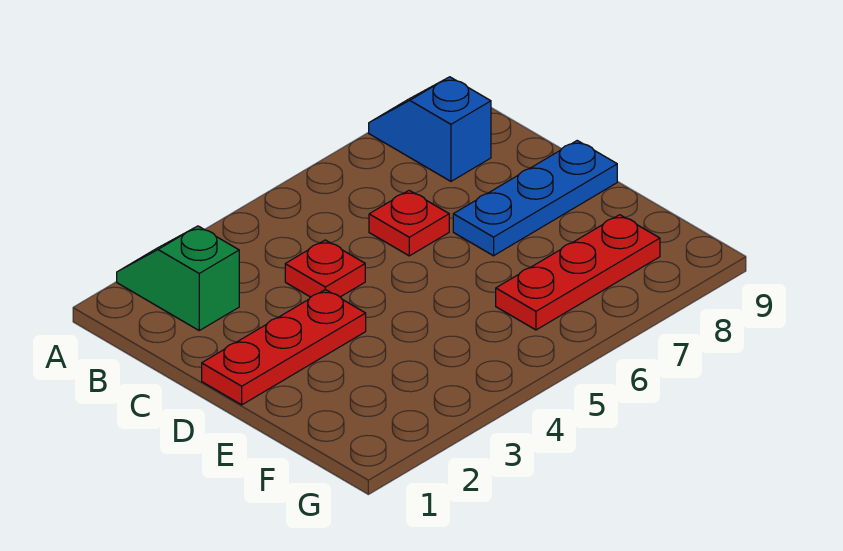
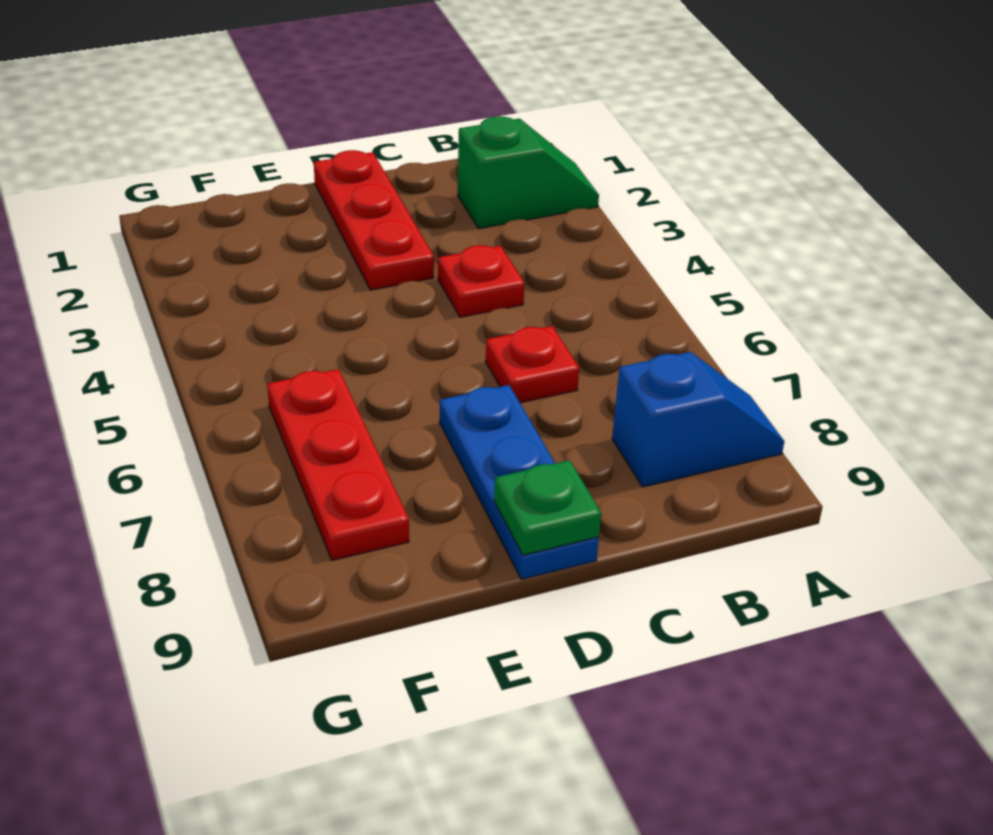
none -> green 1x1 plate [494,460,601,555]

